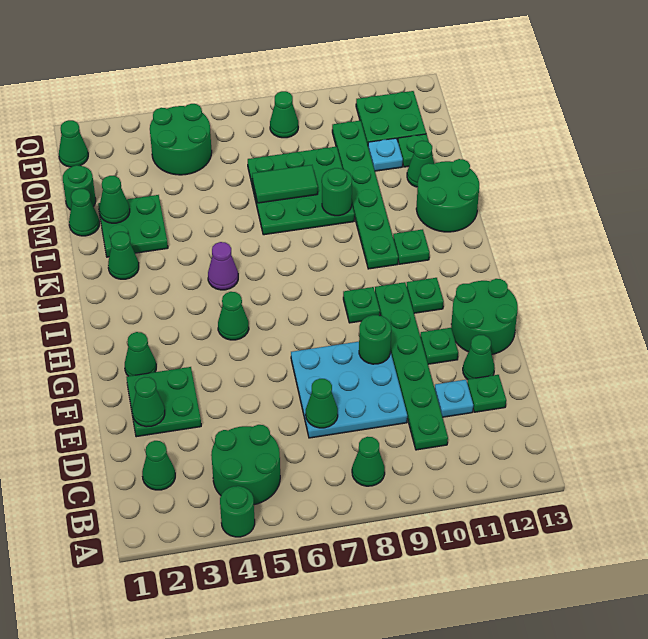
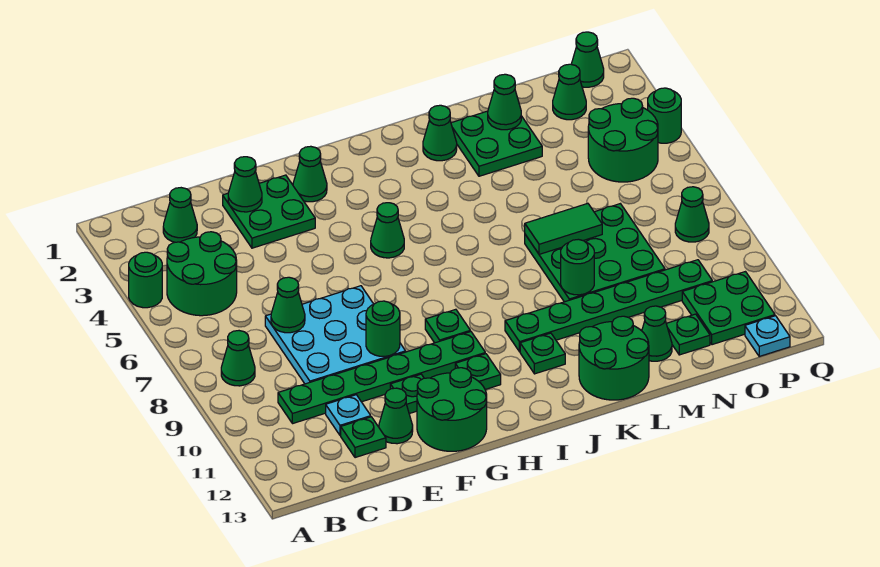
purple 1x1 cone [208,242,238,290] -> none
green 1x1 cone [69,189,99,236] -> green 1x1 cone moved to [553,64,586,120]
green 1x2 tile [252,165,318,203] -> green 1x2 tile turned to [525,203,602,254]
green 1x1 round brick [63,165,96,210] -> green 1x1 round brick moved to [648,88,681,143]
cyan 1x1 plate [368,138,403,171] -> cyan 1x1 plate moved to [745,316,790,356]

